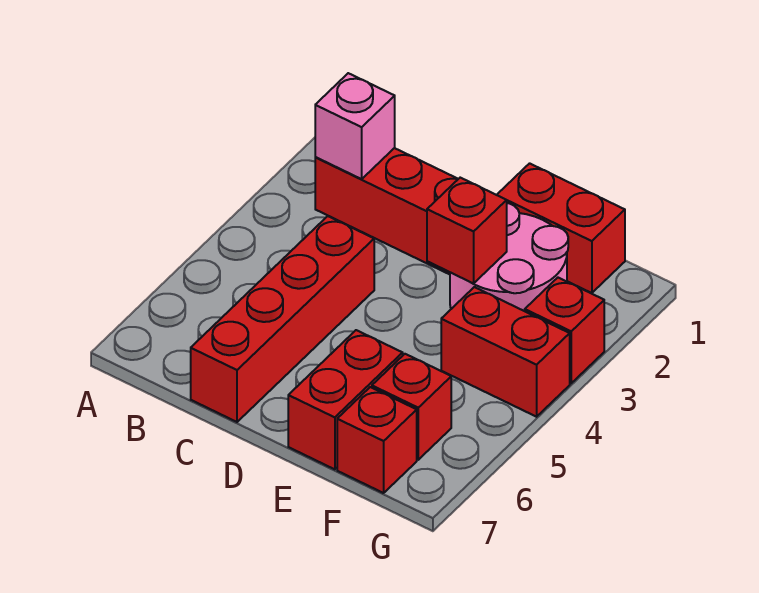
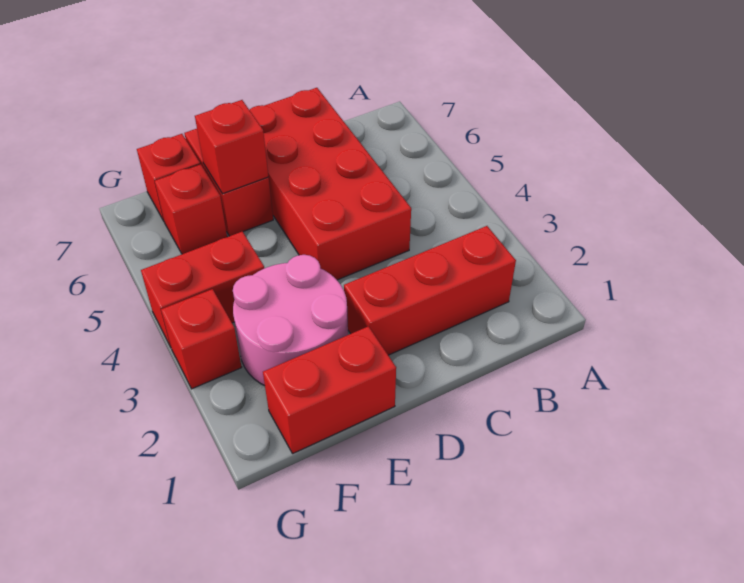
pink 1x1 brick [315,73,395,179] -> none
red 1x4 brick [191,216,374,422] -> red 2x4 brick [250,88,411,280]
red 1x1 brick [427,178,507,283] -> red 1x1 brick moved to [195,100,268,194]

